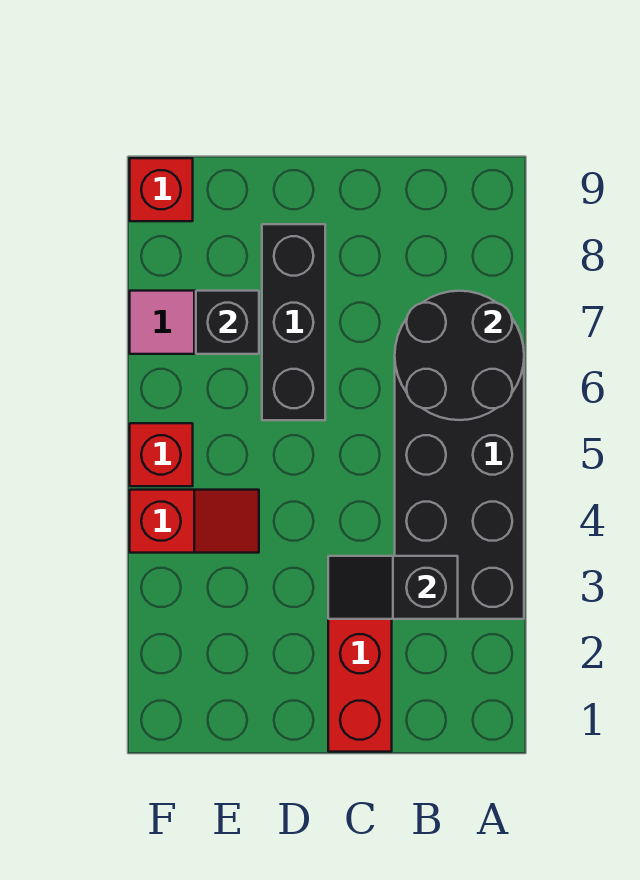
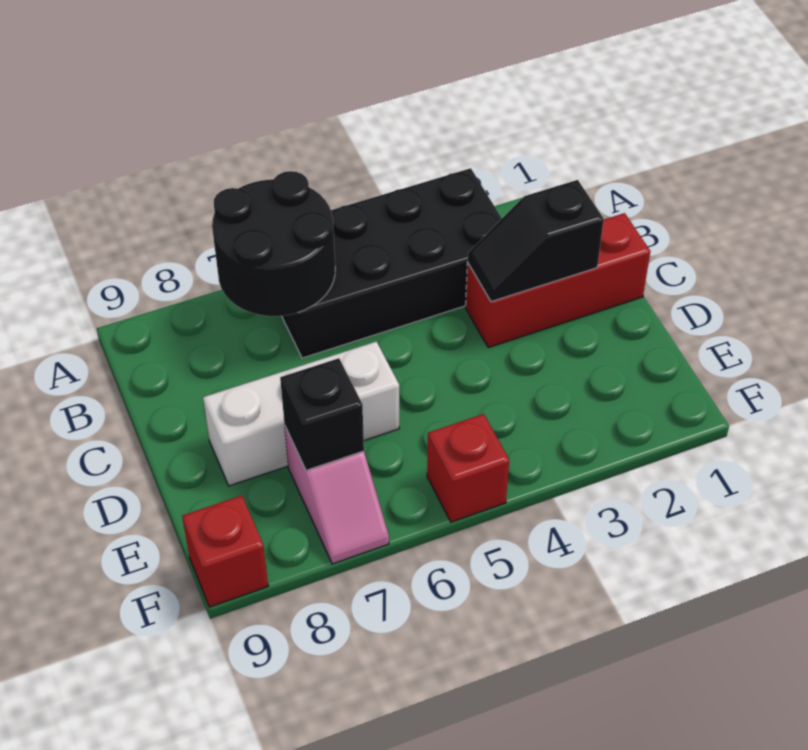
black 1x2 slope [328,556,458,619] -> black 1x2 slope turned to [468,180,604,302]
black 1x3 brick [262,224,325,420] -> white 1x3 brick [203,342,399,486]
red 1x2 slope [130,490,259,553] -> none

